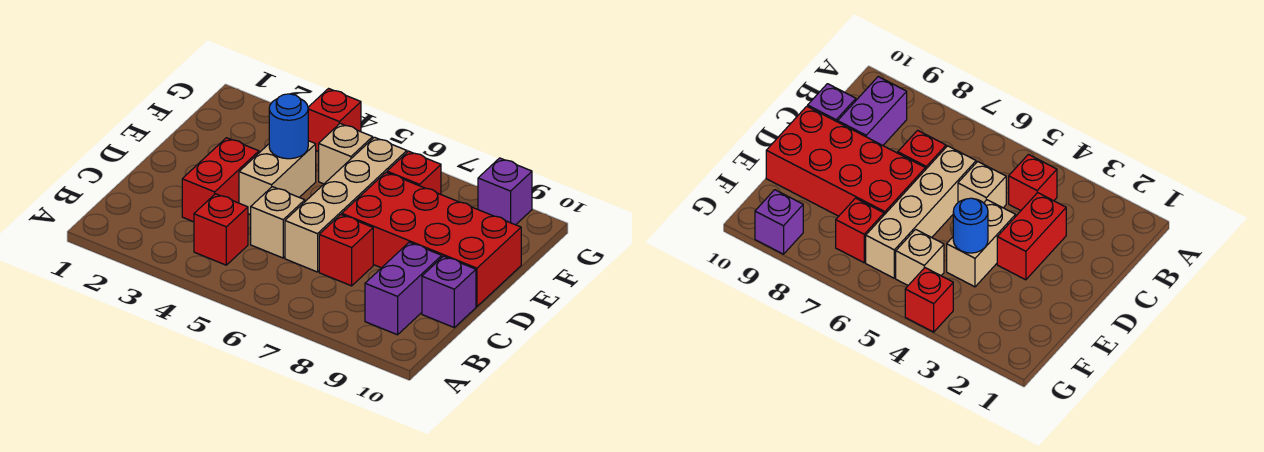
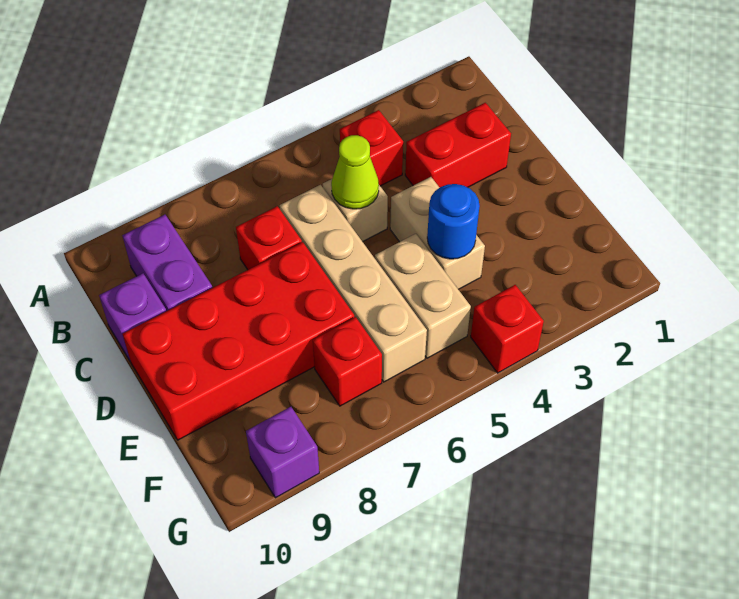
red 1x2 brick [182,138,259,222] -> red 1x2 brick turned to [405,103,511,187]
none -> lime 1x1 cone [331,135,379,209]
tan 1x1 brick [319,124,373,184] -> tan 1x2 brick [375,234,471,358]

